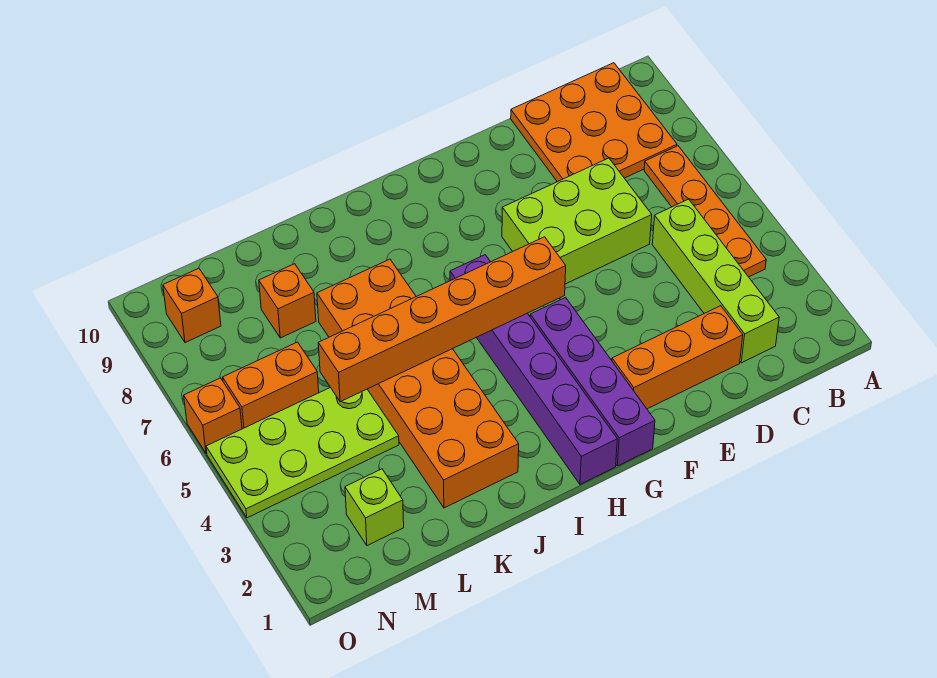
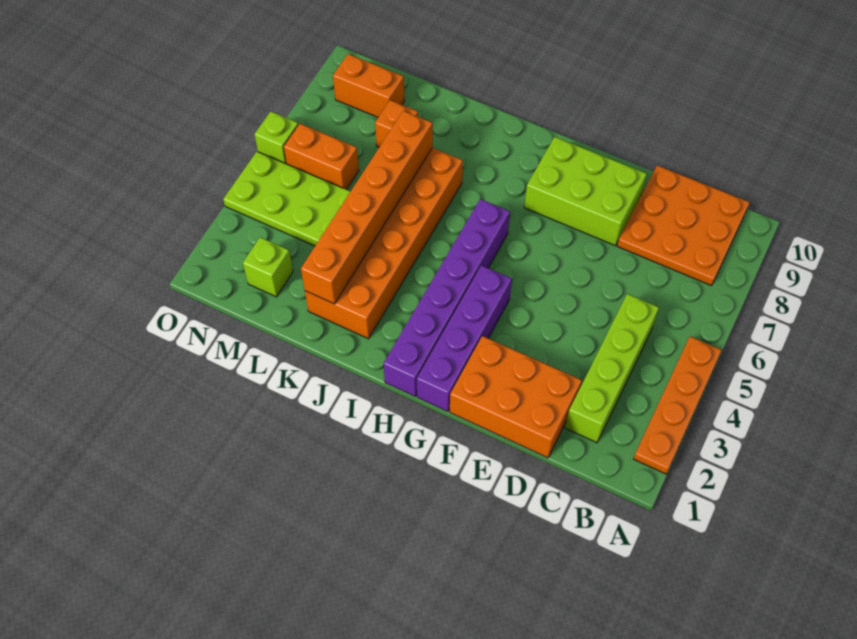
orange 1x4 plate [644,146,766,277] -> orange 1x4 plate moved to [634,337,722,474]
orange 1x3 brick [612,306,743,409] -> orange 2x3 brick [450,336,582,458]
lime 2x3 brick [502,158,652,284] -> lime 2x3 brick moved to [524,137,647,246]
orange 1x6 brick [318,237,566,402] -> orange 1x6 brick turned to [301,111,433,304]
orange 1x1 brick [163,268,221,343] -> orange 1x2 brick [333,54,404,117]
orange 1x1 brick [184,378,242,454] -> lime 1x1 brick [254,112,298,164]

